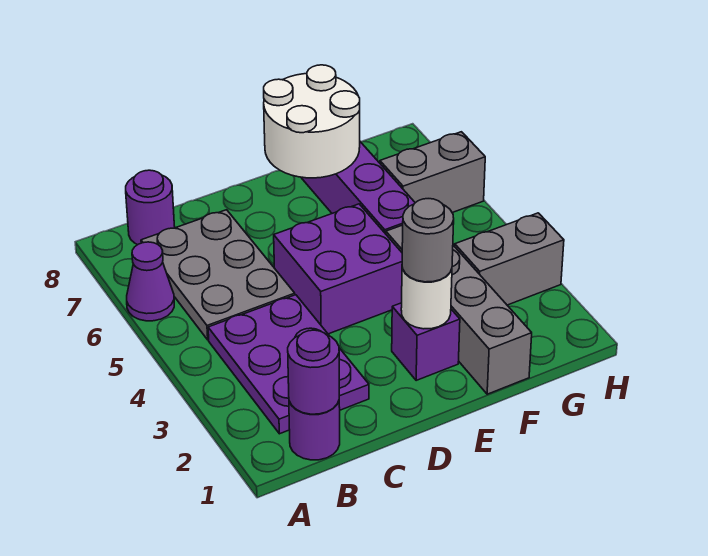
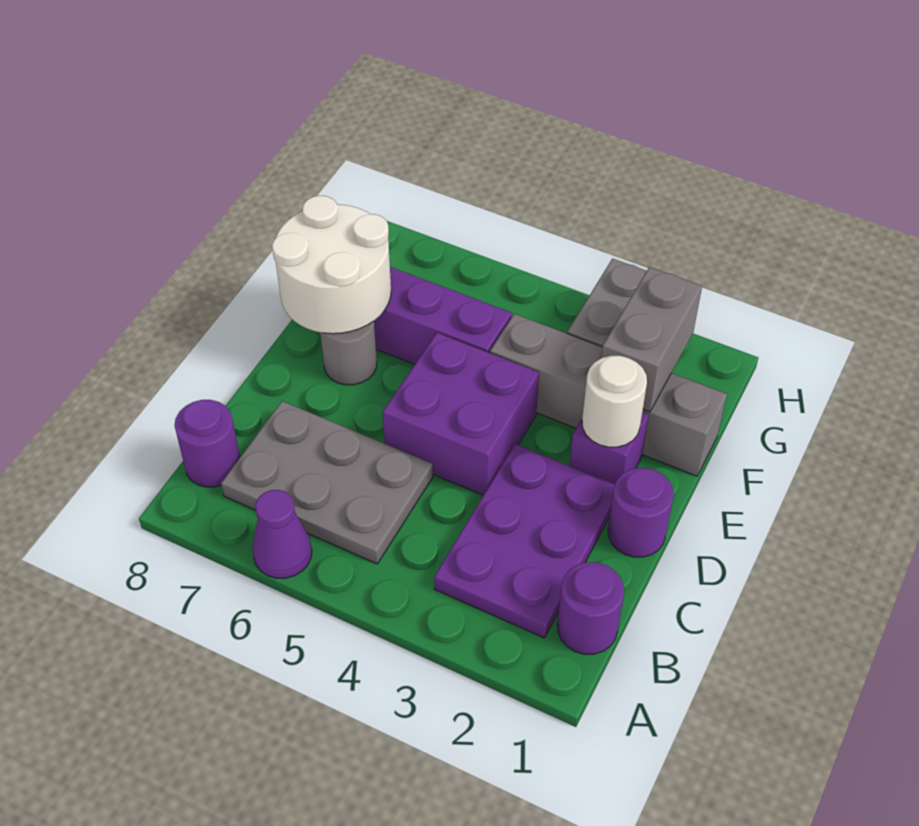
purple 1x1 round brick [288,330,339,414] -> purple 1x1 round brick moved to [608,468,674,557]
purple 2x3 plate [208,295,369,434] -> purple 2x3 plate turned to [434,444,615,638]
grey 1x1 round brick [402,199,454,282] -> grey 1x1 round brick moved to [320,321,377,385]
grey 1x2 brick [380,132,485,213] -> grey 1x2 brick moved to [601,267,702,412]

